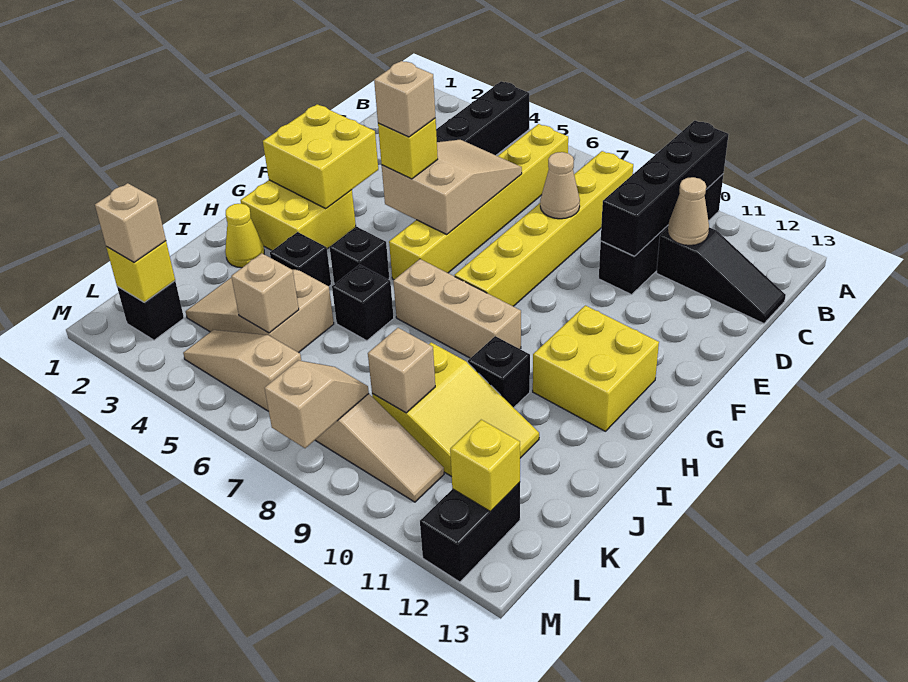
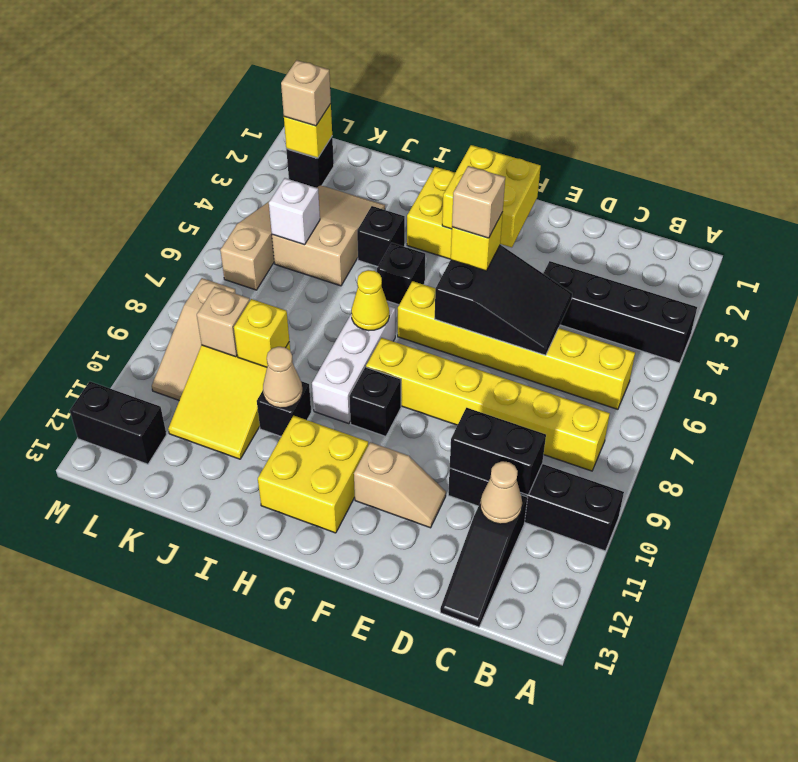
black 1x4 brick [601,121,729,256] -> black 1x2 brick [450,408,546,495]
tan 2x3 slope [382,140,522,234] -> black 2x3 slope [435,245,572,355]
tan 1x1 cone [540,152,580,219] -> tan 1x1 cone moved to [263,347,302,408]
tan 1x3 brick [393,259,521,358] -> white 1x3 brick [312,306,395,424]
yellow 1x1 cone [225,203,264,268] -> yellow 1x1 cone moved to [351,270,389,331]
black 1x1 brick [332,265,394,341] -> black 1x1 brick moved to [349,367,401,436]
tan 1x1 brick [231,253,299,333] -> white 1x1 brick [269,178,320,245]
tan 1x2 slope [265,360,369,448] -> tan 1x2 slope moved to [354,442,446,528]
yellow 1x1 brick [450,420,520,512] -> yellow 1x1 brick moved to [234,299,289,367]

